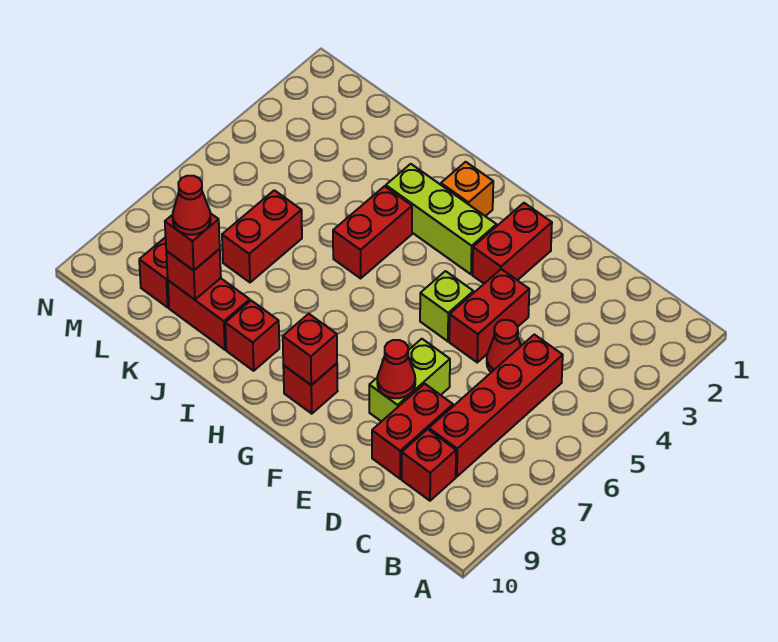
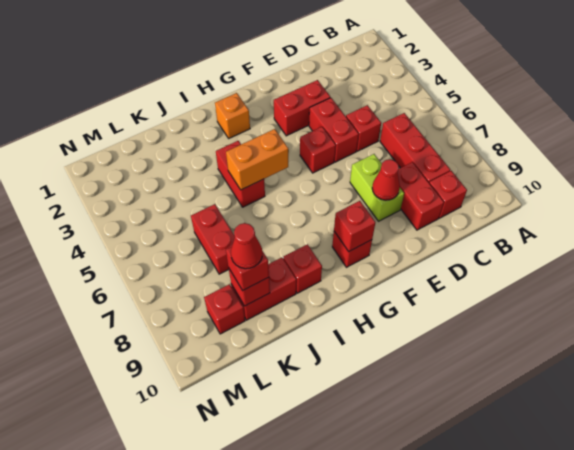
red 1x4 brick [429,334,563,477] -> red 1x3 brick [380,113,450,182]
red 1x1 cone [487,320,521,372] -> red 1x1 brick [346,105,381,151]
red 1x2 brick [473,203,552,284] -> red 1x2 brick turned to [274,80,330,136]
lime 1x1 brick [420,271,473,341] -> red 1x1 brick [300,127,336,173]
lime 1x3 brick [386,164,497,274] -> none
none -> orange 1x2 brick [226,129,288,190]

